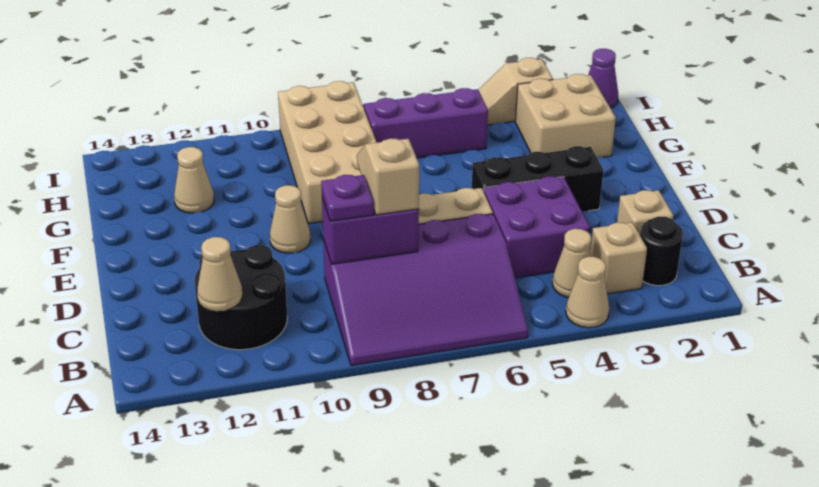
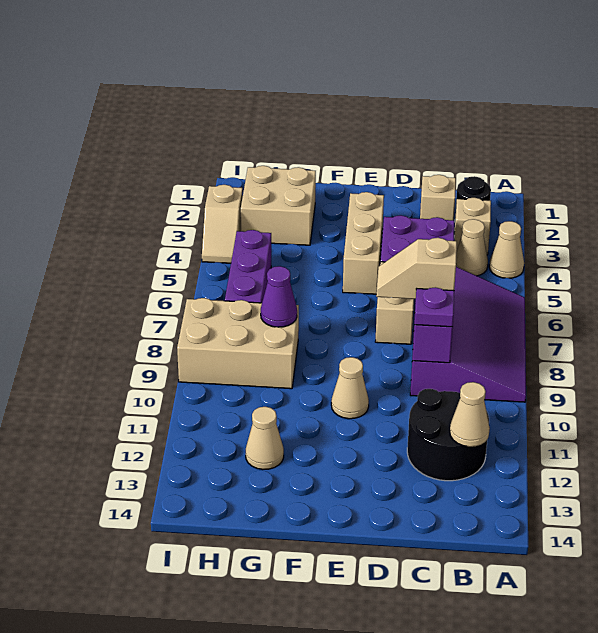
black 1x3 brick [472,146,603,212] -> tan 1x3 brick [343,192,384,294]
tan 2x4 brick [278,81,377,224] -> tan 2x3 brick [177,298,299,389]
purple 1x1 cone [588,49,618,108] -> purple 1x1 cone moved to [261,266,297,327]

